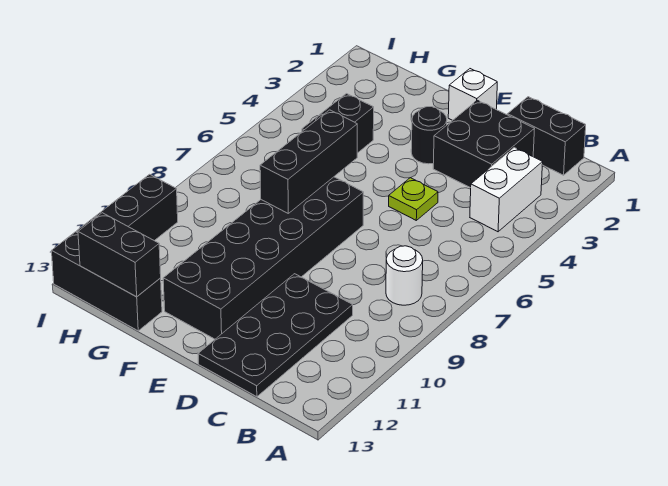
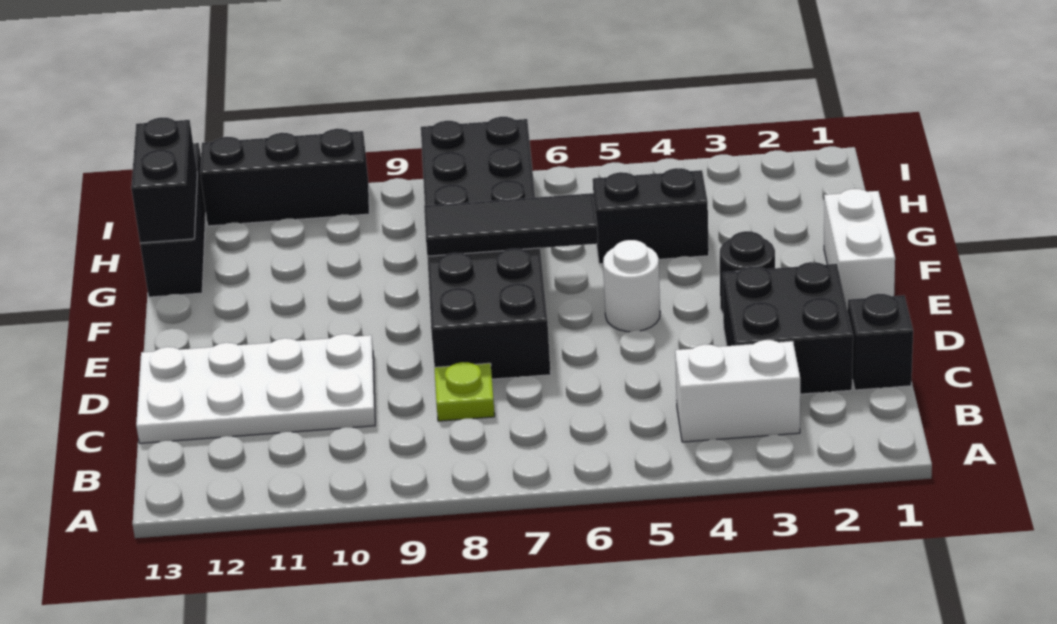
black 1x2 brick [507,97,586,175] -> black 1x1 brick [848,294,913,390]
white 1x1 round brick [386,246,423,305] -> white 1x1 round brick moved to [603,240,660,332]
black 2x4 plate [198,274,353,397] -> white 2x4 plate [136,334,375,443]
lime 1x1 plate [389,178,438,220] -> lime 1x1 plate moved to [435,362,495,421]
white 1x1 brick [448,69,497,120] -> white 1x2 brick [824,189,895,310]
black 2x6 brick [163,177,363,339] -> black 2x6 brick turned to [421,117,551,379]
black 1x3 brick [260,110,357,213] -> black 1x3 tile [424,193,598,256]

